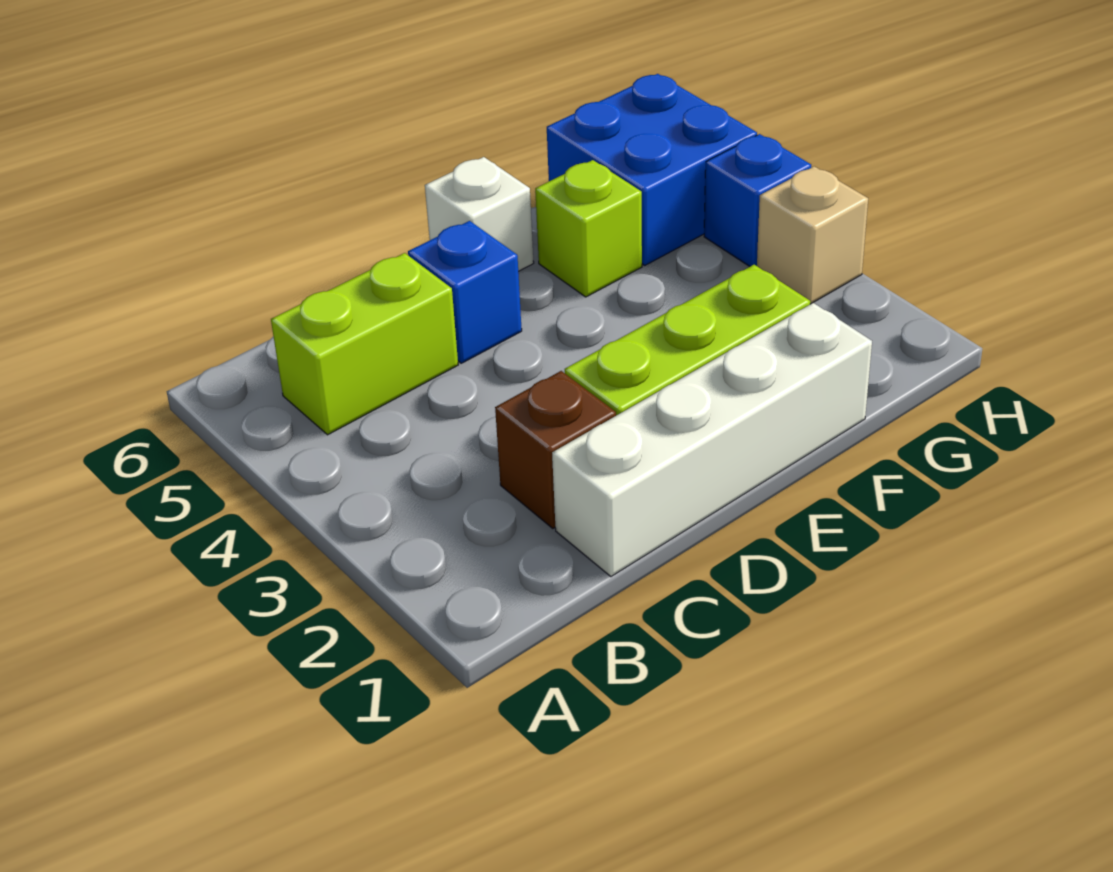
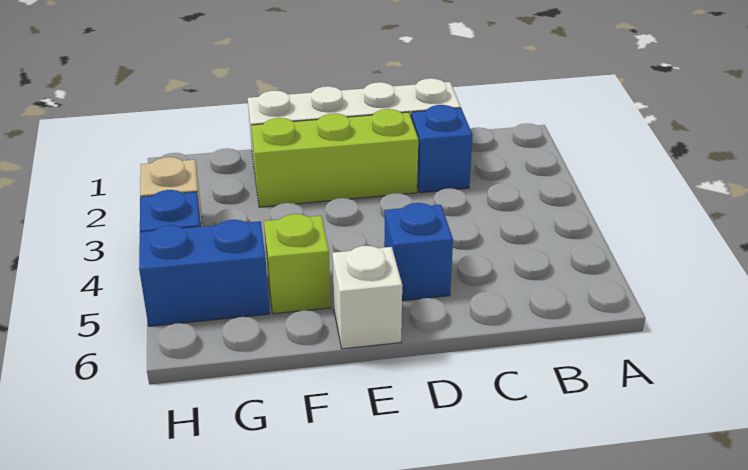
lime 1x2 brick [271,253,458,435] -> none
brown 1x1 brick [495,371,616,528] -> blue 1x1 brick [411,105,472,193]
blue 2x2 brick [547,74,757,265] -> blue 1x2 brick [139,220,270,326]

